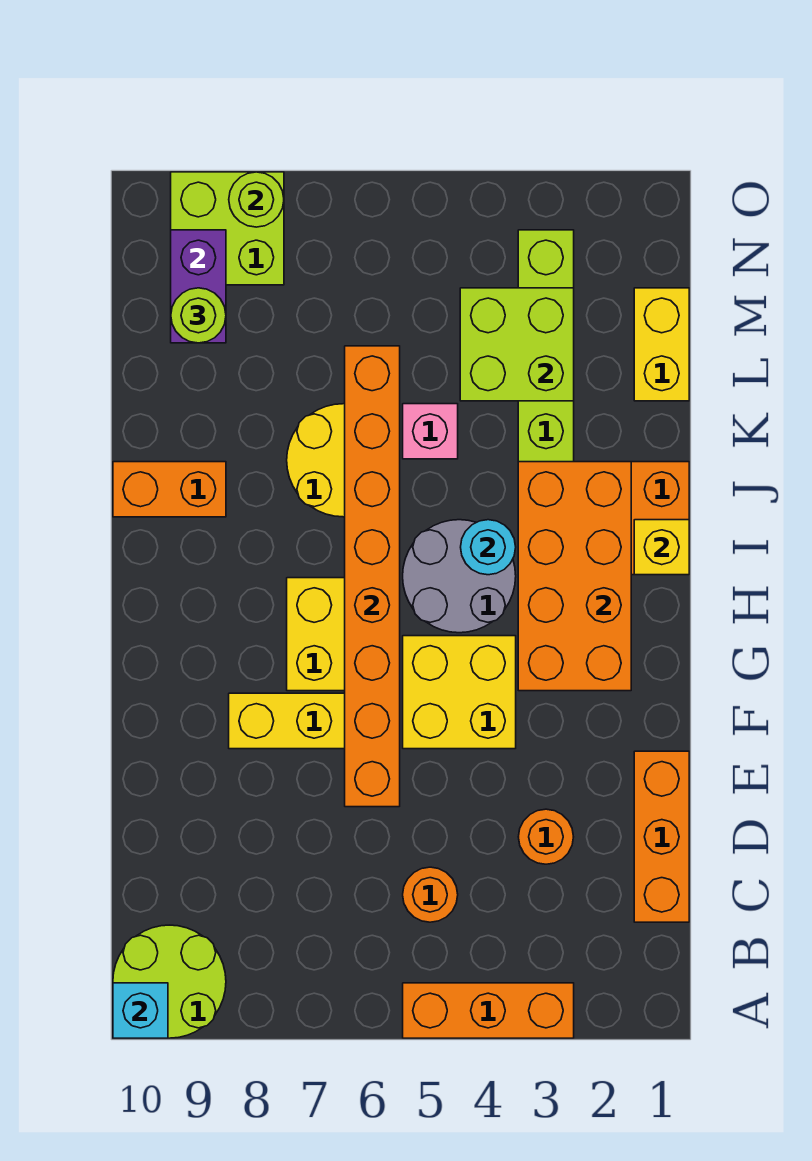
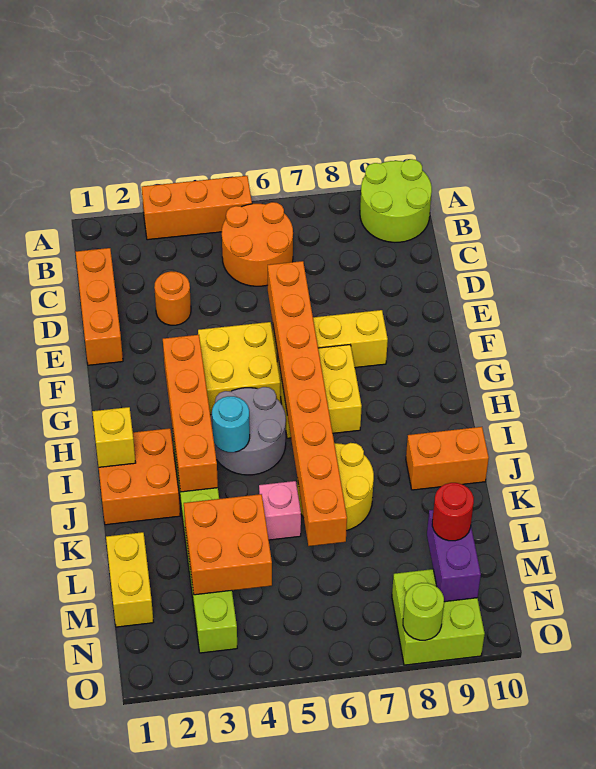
cyan 1x1 brick [113,983,168,1038] -> none
orange 1x1 round brick [403,867,458,922] -> orange 2x2 round brick [222,202,293,286]
orange 2x4 brick [518,462,631,691] -> orange 1x4 brick [163,335,218,492]
lime 2x2 brick [460,288,574,401] -> orange 2x2 brick [184,494,272,595]
lime 1x1 round brick [171,288,226,343] -> red 1x1 round brick [432,483,474,541]

